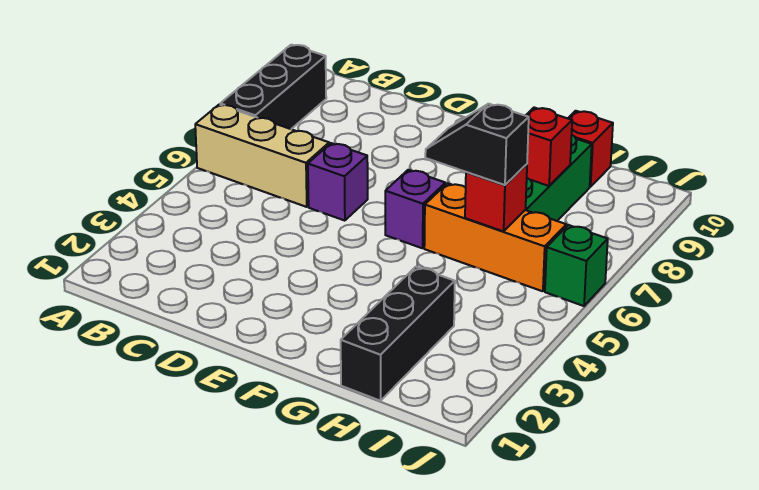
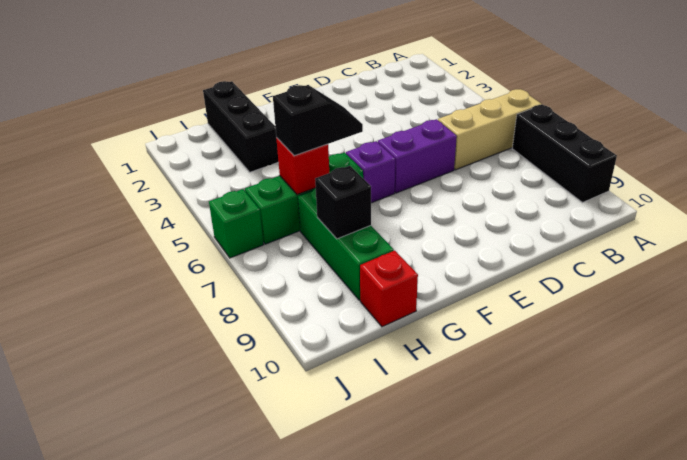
purple 1x1 brick [308,143,368,221] -> purple 1x2 brick [378,119,457,193]
orange 1x3 brick [424,183,566,291] -> green 1x3 brick [245,152,363,244]
red 1x1 brick [525,108,572,186] -> black 1x1 brick [315,166,371,239]

